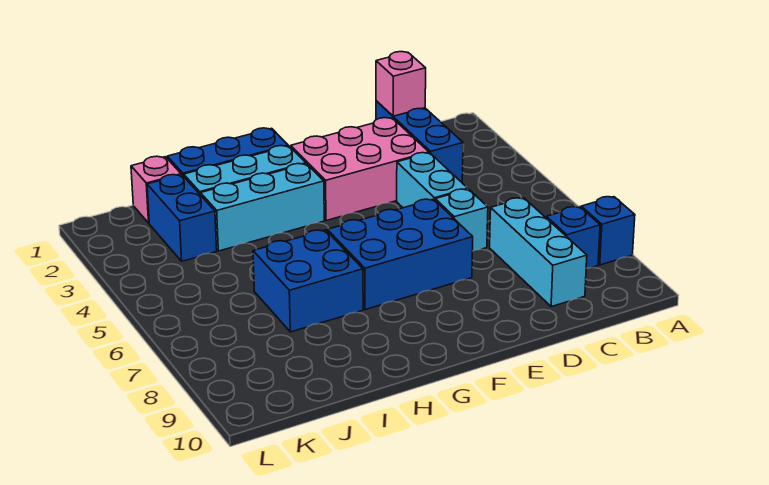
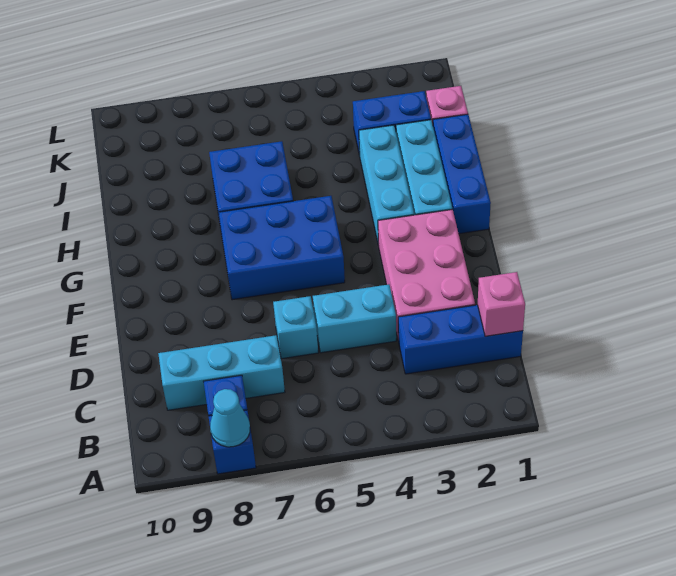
none -> cyan 1x1 cone [210,389,250,447]
blue 2x3 brick [327,199,473,310] -> blue 2x3 brick turned to [219,196,345,300]

